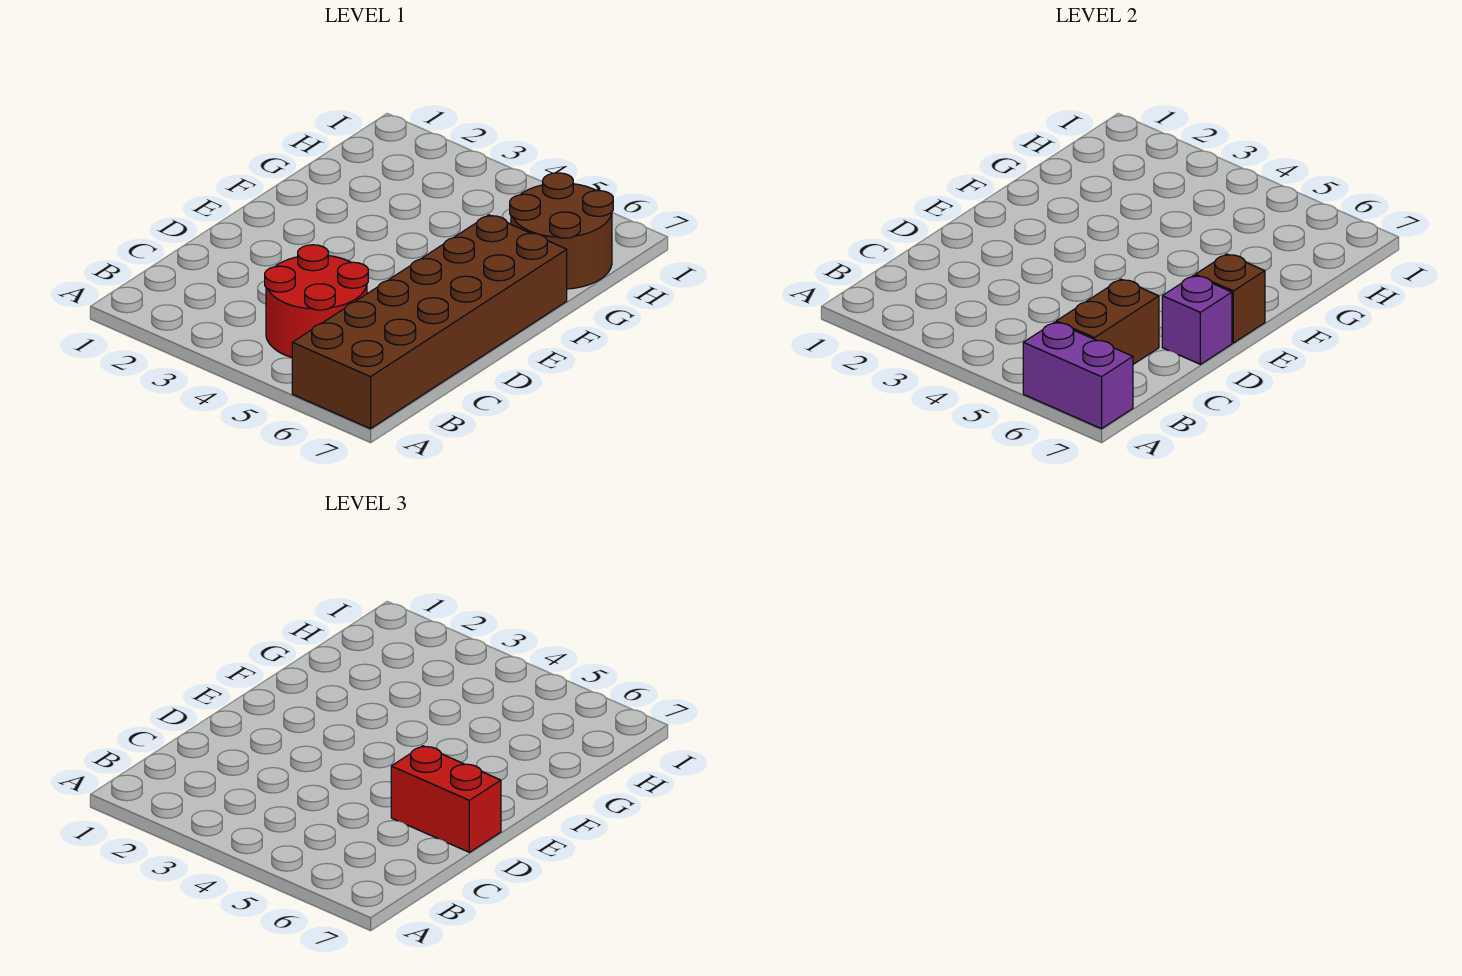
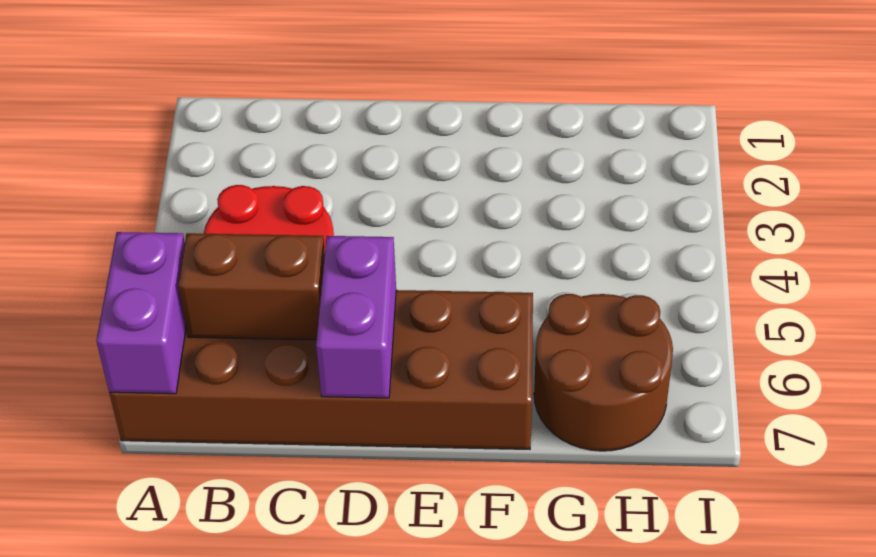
red 1x2 brick [391,746,501,852] -> none
purple 1x1 brick [1162,275,1232,364] -> purple 1x2 brick [316,236,396,398]
brown 1x1 brick [1195,254,1265,343] -> none

